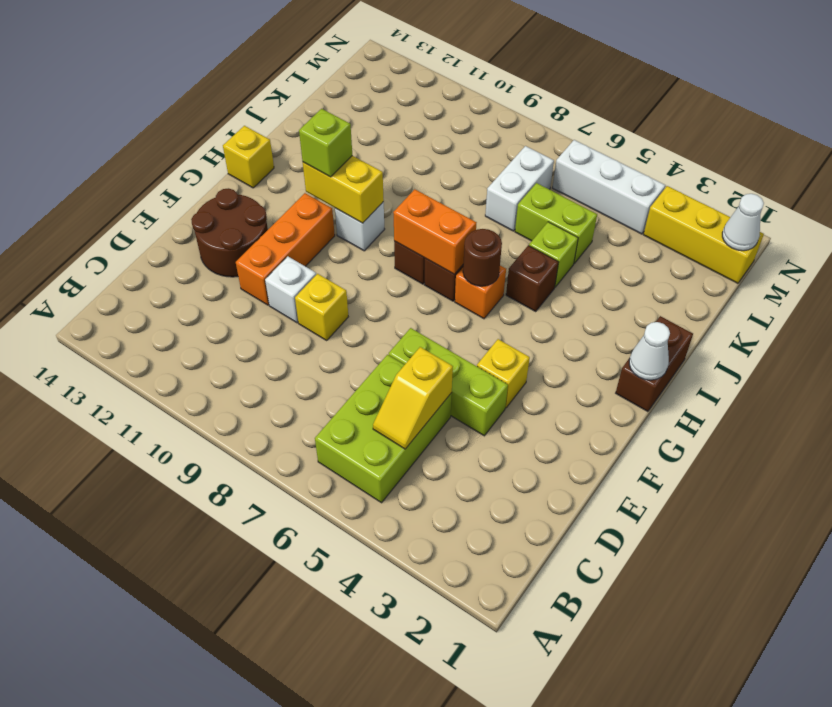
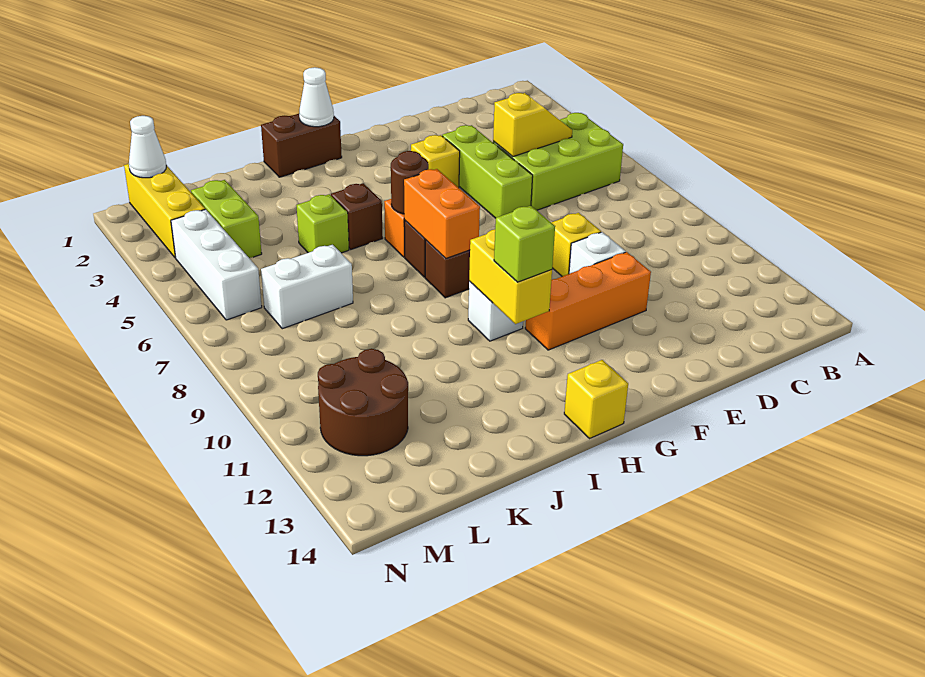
brown 2x2 round brick [191,188,268,277] -> brown 2x2 round brick moved to [318,349,408,456]
lime 1x2 brick [515,183,597,263] -> lime 1x2 brick moved to [191,180,262,258]

